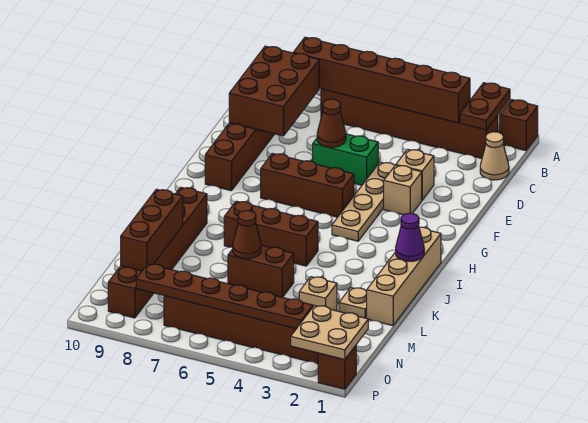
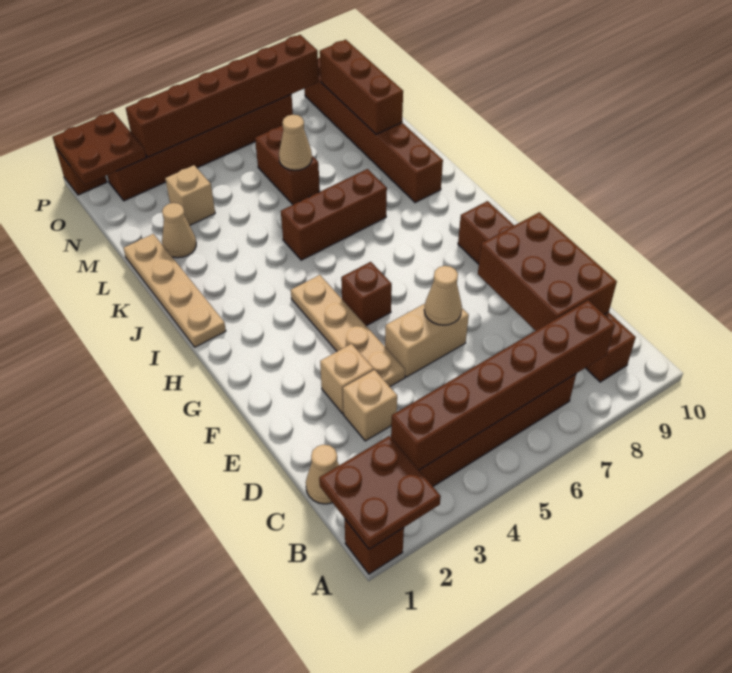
brown 1x2 plate [460,83,510,130] -> brown 2x2 plate [319,436,441,549]
green 1x2 brick [313,134,378,185] -> tan 1x2 brick [385,304,469,377]
brown 1x1 cone [317,99,346,147] -> tan 1x1 cone [424,266,462,325]
tan 1x1 brick [384,165,422,215] -> tan 1x1 brick moved to [343,370,397,441]
brown 1x3 brick [261,153,354,217] -> brown 1x1 brick [341,262,392,326]
tan 1x4 brick [366,227,441,326] -> tan 1x4 plate [124,234,226,347]
purple 1x1 cone [396,213,424,261] -> none
tan 1x1 plate [339,287,367,318] -> tan 1x1 cone [162,203,196,258]
brown 1x2 brick [228,245,294,297] -> brown 1x2 brick turned to [255,126,320,205]
brown 1x1 cone [233,211,261,259] -> tan 1x1 cone [279,115,312,170]
tan 2x2 plate [291,306,368,360] -> brown 2x2 plate [53,112,146,185]
brown 1x6 plate [136,264,313,329] -> brown 1x6 brick [126,35,319,157]

